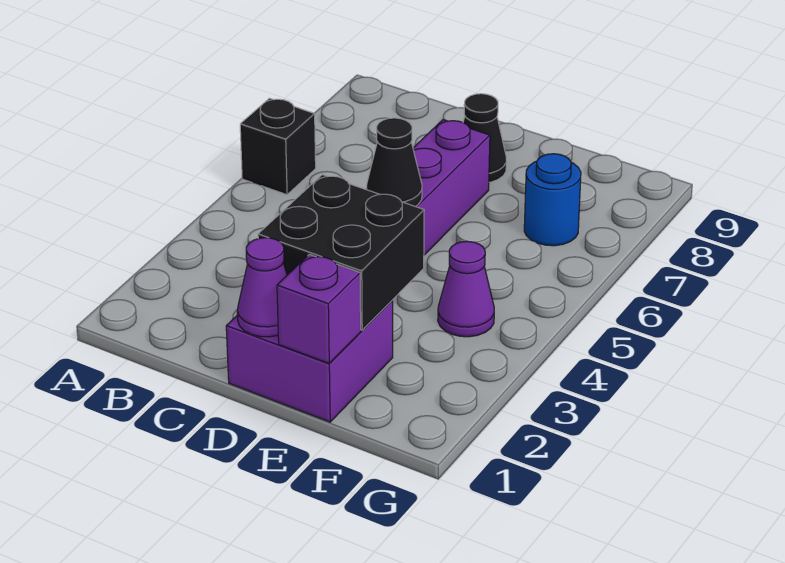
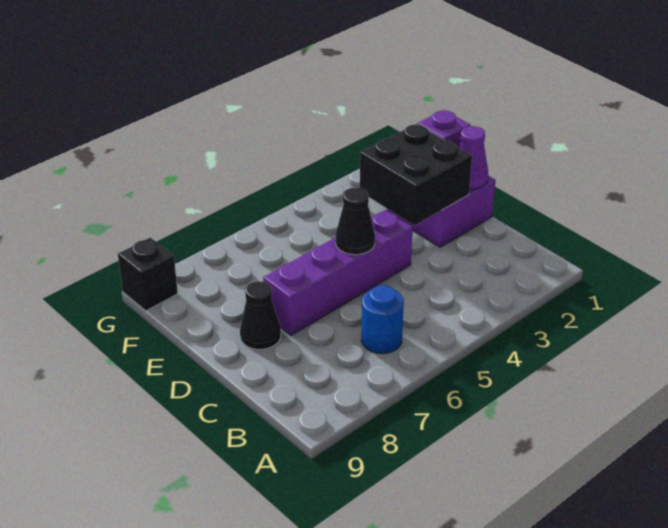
black 1x1 brick [240,98,316,195] -> black 1x1 brick moved to [118,238,178,311]
purple 1x1 cone [438,241,494,337] -> none
blue 1x1 round brick [524,154,581,246] -> blue 1x1 round brick moved to [361,285,404,354]

